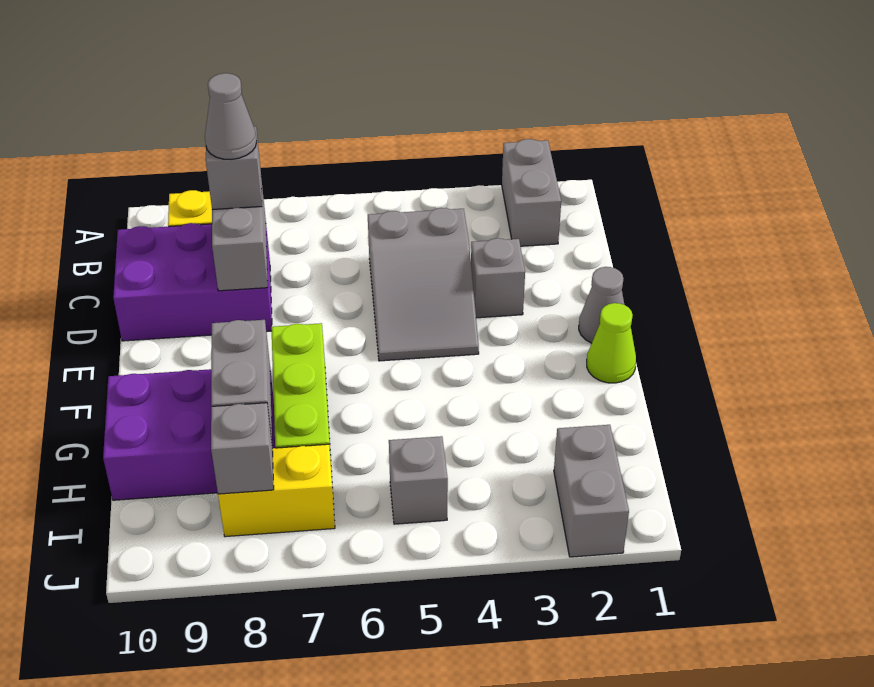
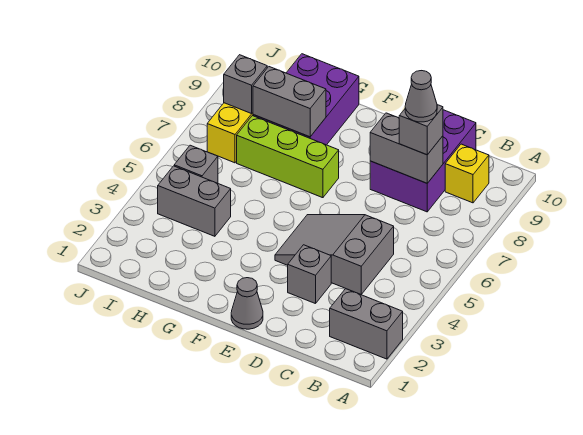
lime 1x1 cone [587,303,636,383] -> none
grey 1x2 brick [554,425,629,557] -> grey 1x2 brick moved to [158,166,231,236]

